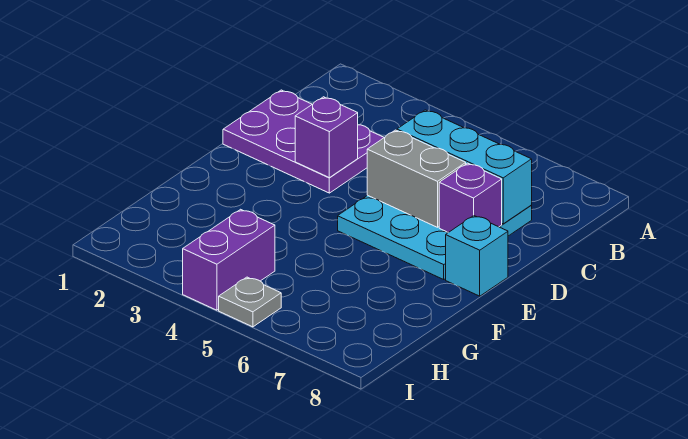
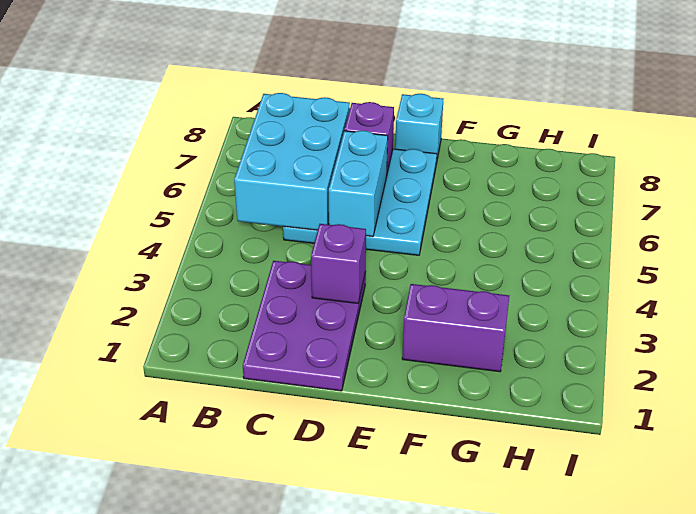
cyan 1x3 brick [397,110,532,224] -> cyan 2x3 brick [234,93,350,230]
grey 1x2 brick [367,130,466,227] -> cyan 1x2 brick [329,131,388,237]
purple 1x2 brick [183,209,275,310] -> purple 1x2 brick moved to [402,284,509,372]
grey 1x1 plate [219,277,281,327] -> none

